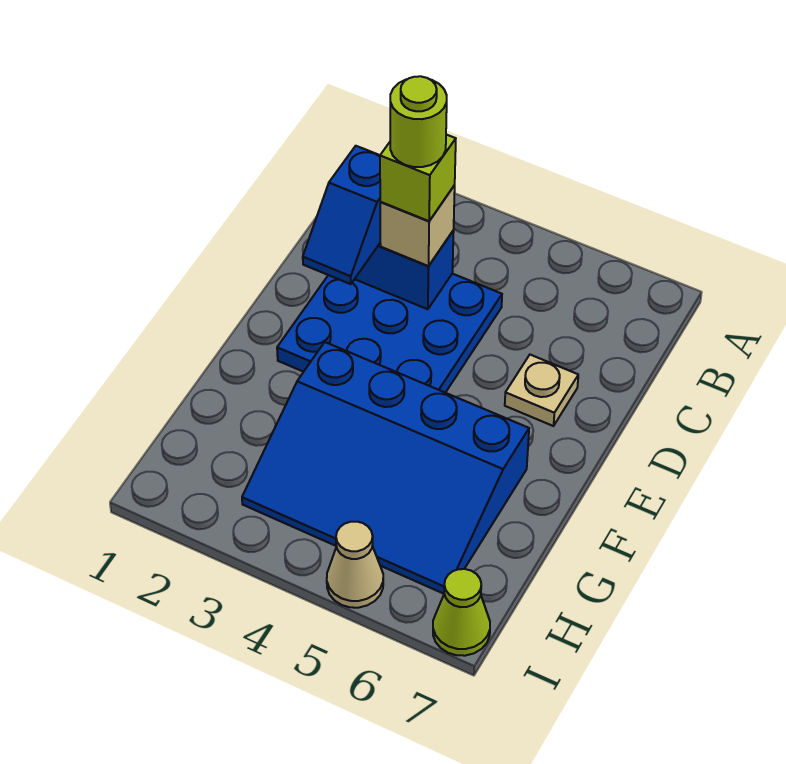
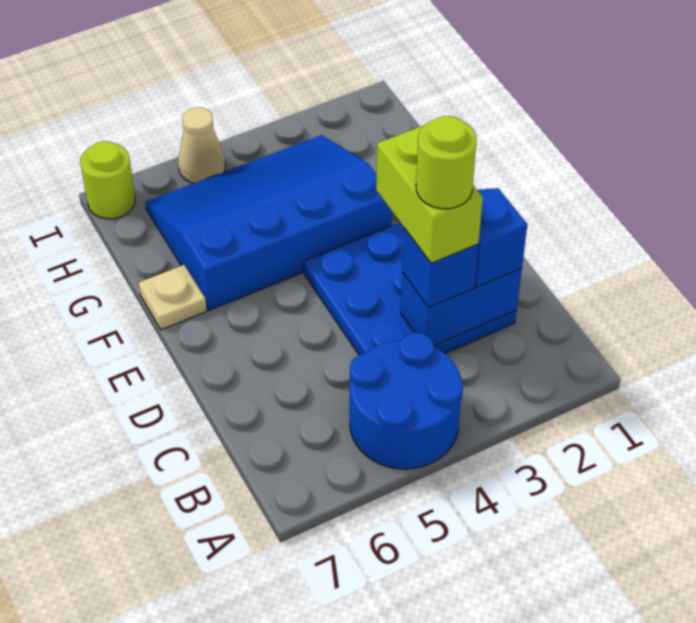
none -> blue 2x2 round brick [350,333,463,469]
tan 1x1 brick [380,185,455,266] -> blue 1x1 brick [402,228,478,308]
lime 1x1 brick [380,135,456,221] -> lime 1x2 brick [376,125,483,263]
tan 1x1 plate [505,355,578,426] -> tan 1x1 plate moved to [139,265,207,330]
lime 1x1 cone [433,569,490,656] -> lime 1x1 round brick [80,141,135,219]

